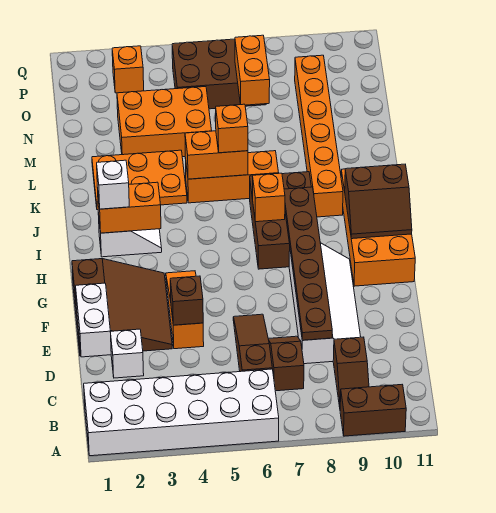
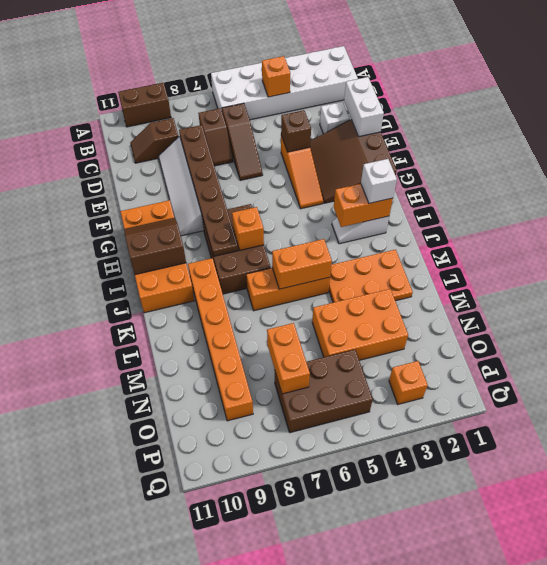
brown 1x2 slope [333,337,369,407] -> brown 1x2 slope turned to [130,118,179,163]
orange 1x1 brick [216,104,248,153] -> orange 1x1 brick moved to [262,56,290,97]

